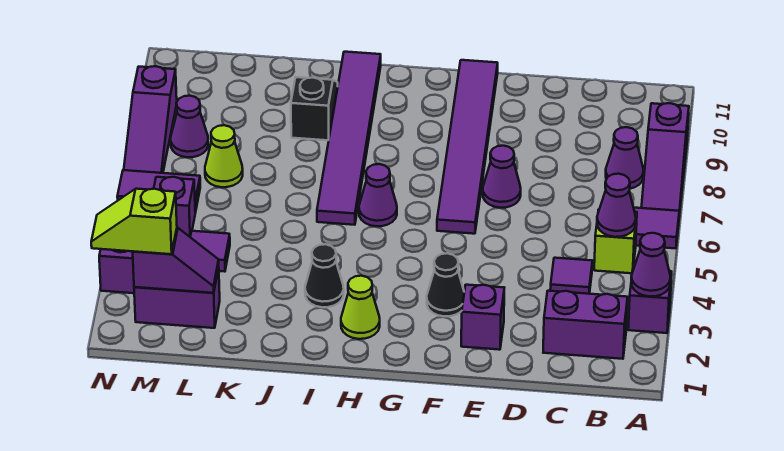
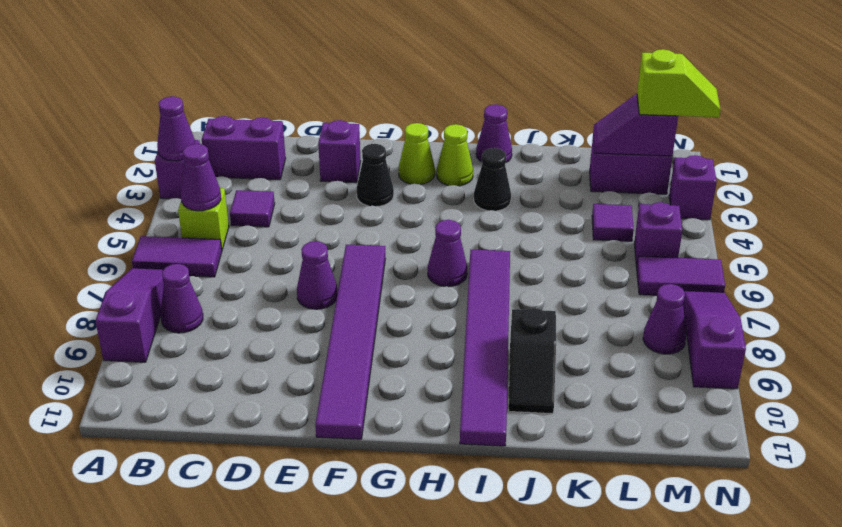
none -> purple 1x1 cone [476,104,512,162]
lime 1x1 cone [205,125,243,187] -> lime 1x1 cone moved to [399,123,435,185]

